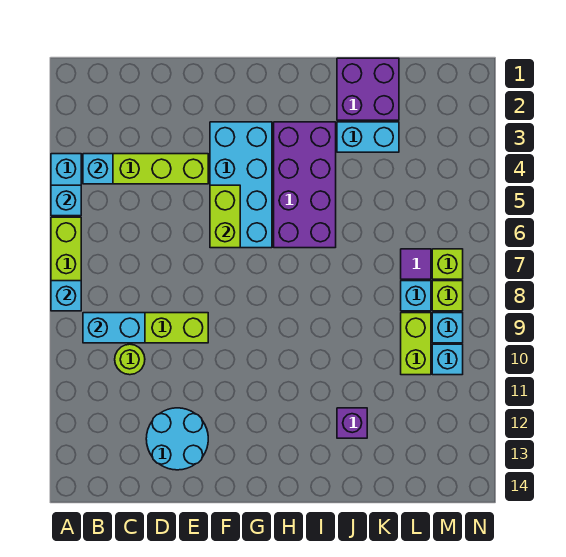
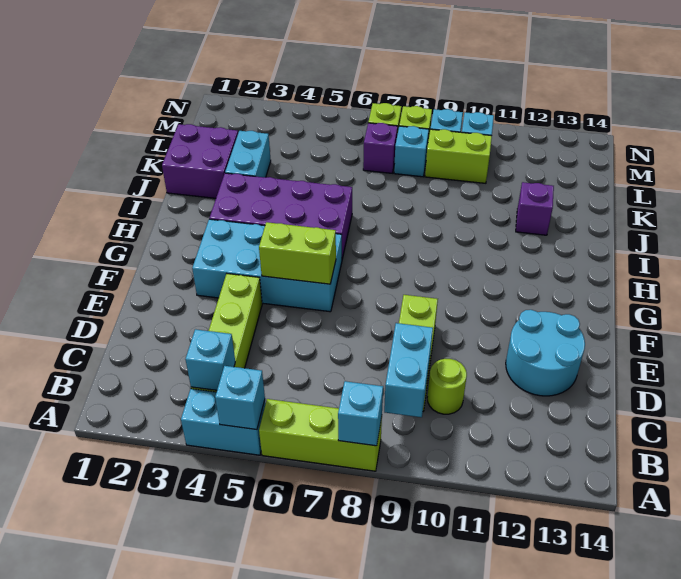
purple 1x1 tile [401,249,431,279] -> purple 1x1 brick [363,123,398,173]

